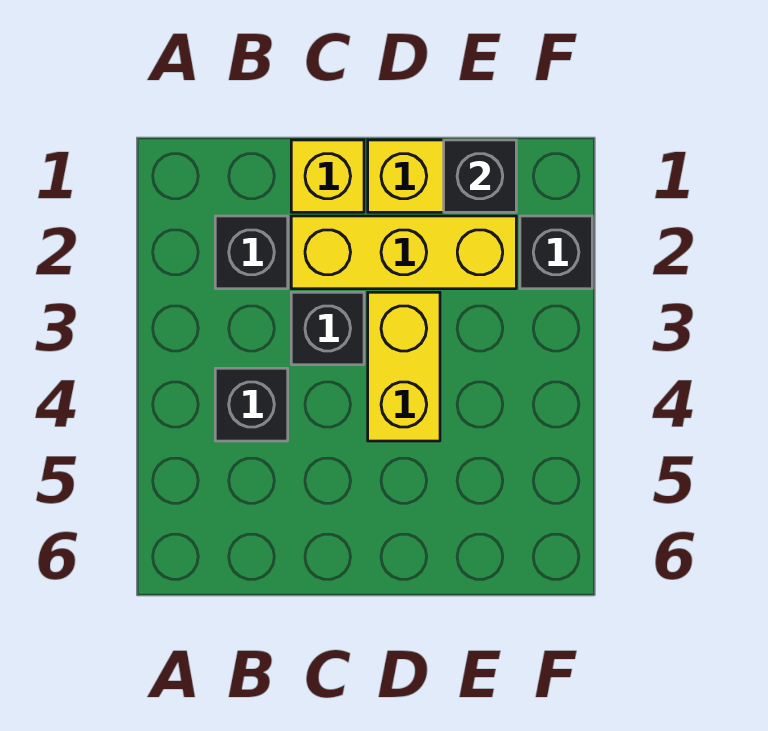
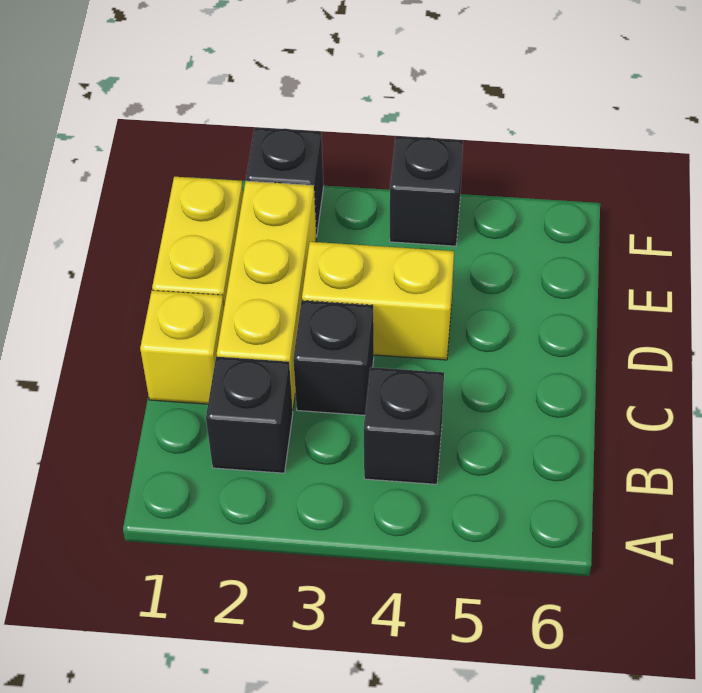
black 1x1 brick [444,140,516,212] -> black 1x1 brick moved to [390,136,463,246]

